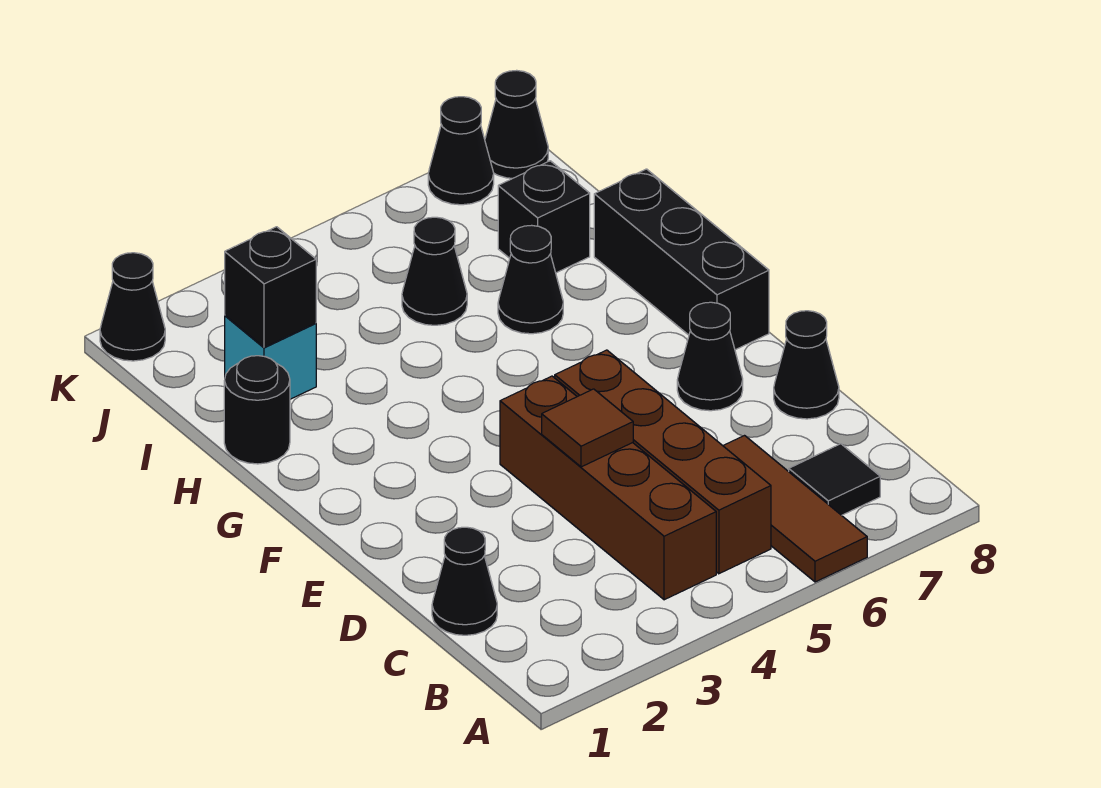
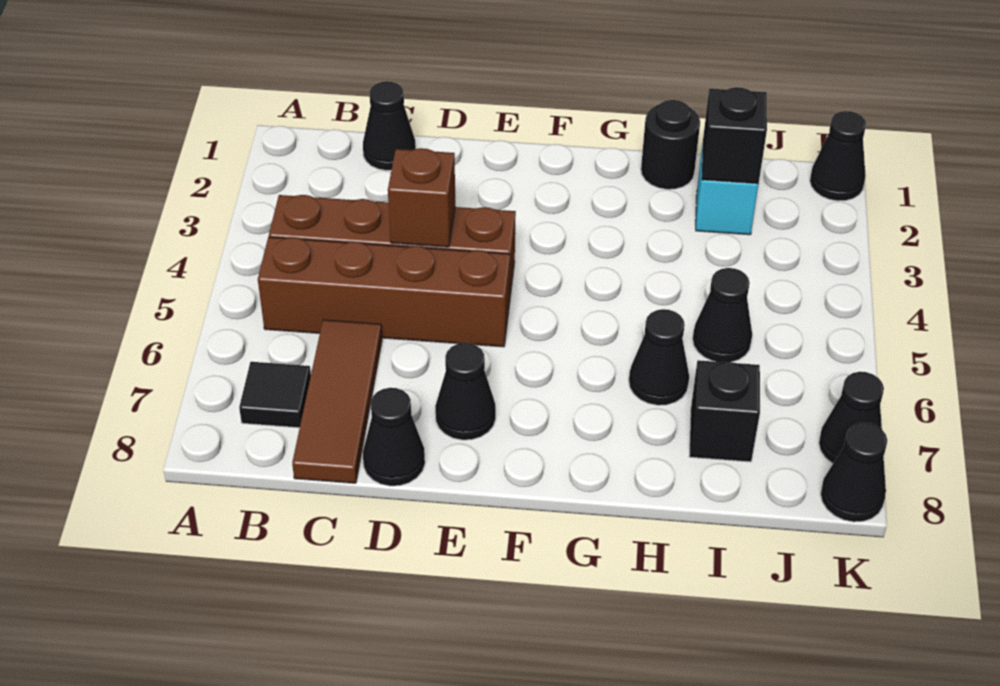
brown 1x3 tile [723,436,867,582] -> brown 1x3 tile turned to [292,320,382,483]
brown 1x1 tile [542,389,633,467] -> brown 1x1 brick [388,148,455,247]
black 1x3 brick [594,169,769,350] -> none

